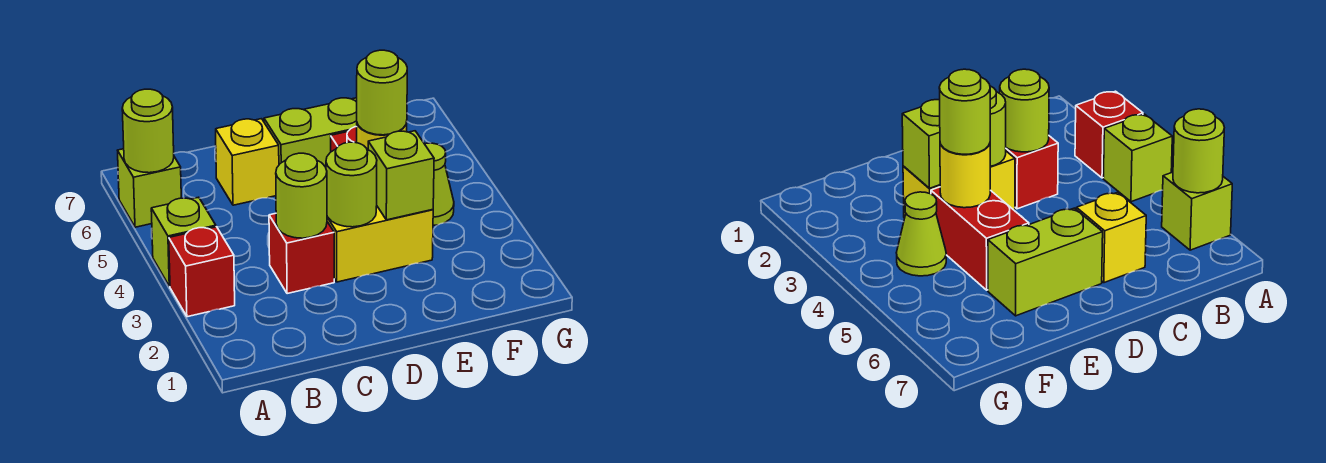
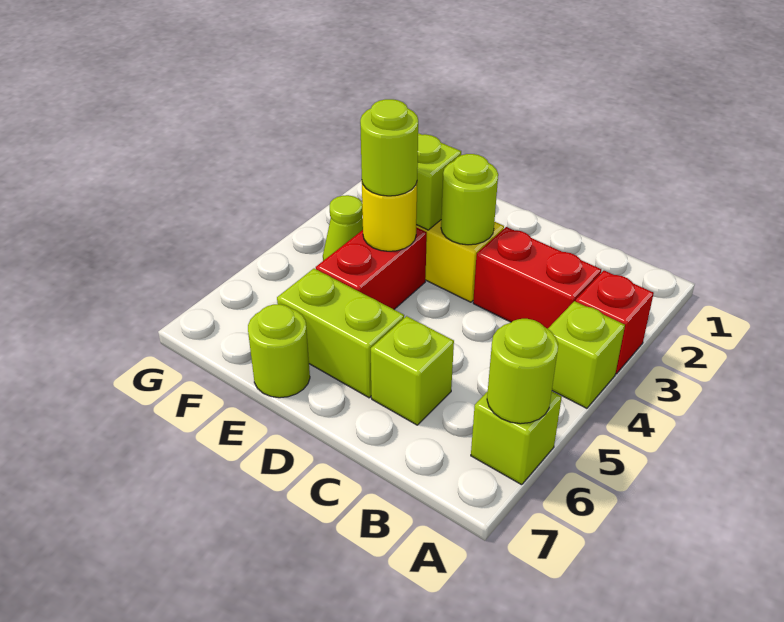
red 1x1 brick [269,213,334,294] -> red 1x2 brick [473,227,601,329]
lime 1x1 round brick [276,153,327,238] -> lime 1x1 round brick moved to [248,304,310,398]
yellow 1x1 brick [216,119,279,205] -> lime 1x1 brick [371,316,454,425]

